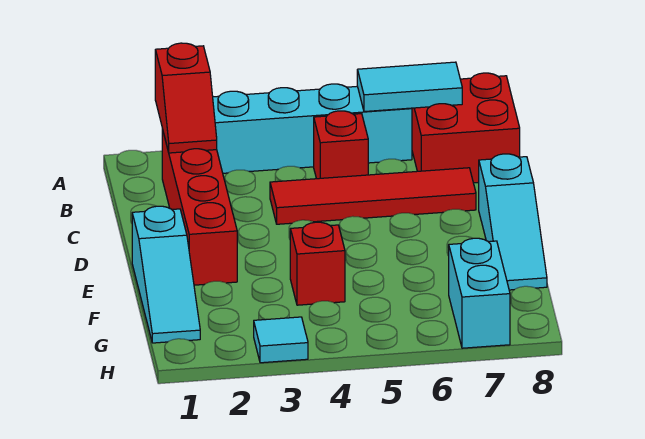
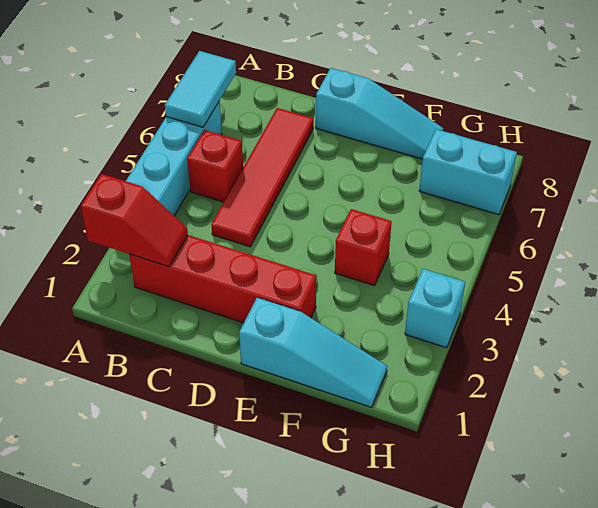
red 2x2 brick [412,73,520,183] -> none
cyan 1x1 tile [254,317,308,363] -> cyan 1x1 brick [405,269,465,348]

